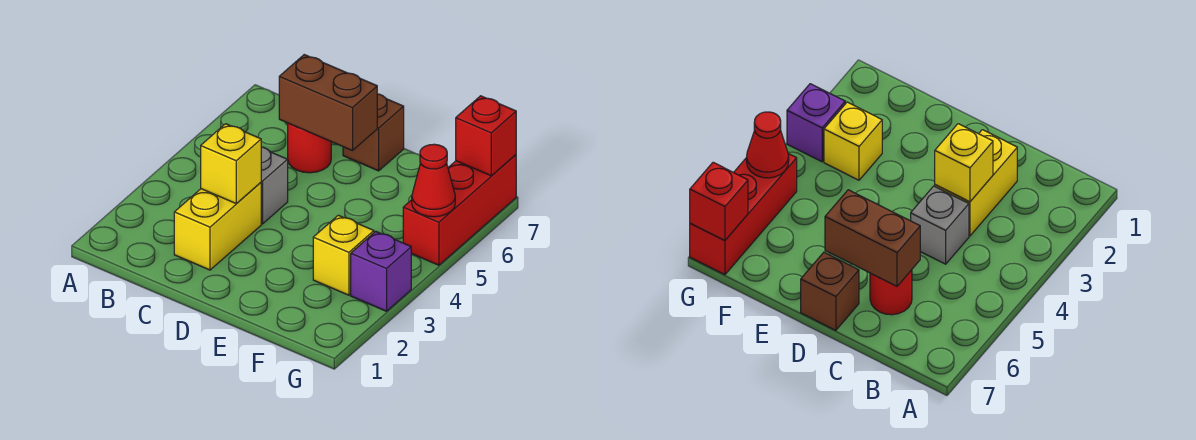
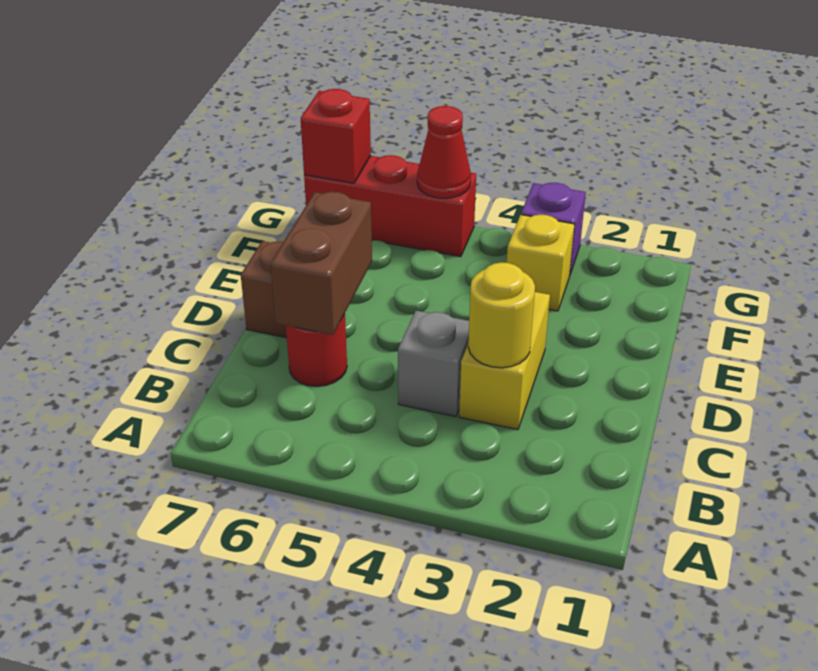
yellow 1x2 brick [174,183,261,270] -> yellow 1x2 brick turned to [459,292,550,430]
yellow 1x1 brick [201,124,261,204] -> yellow 1x1 round brick [468,262,535,368]

